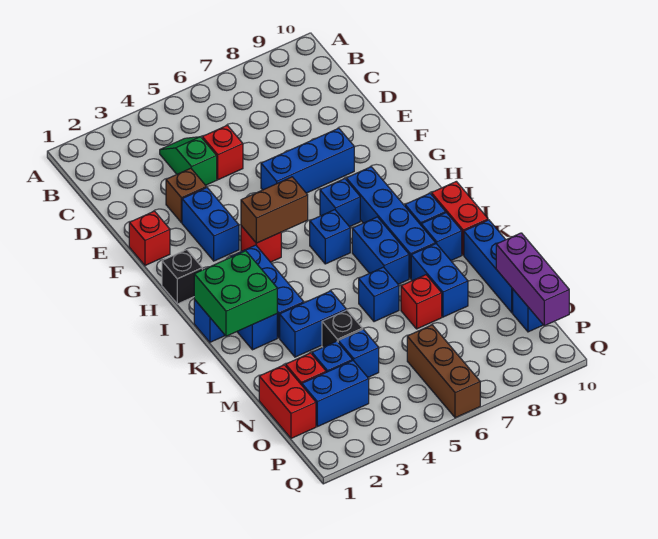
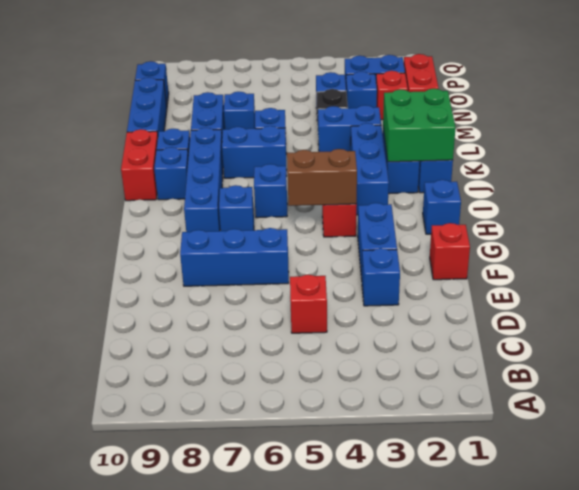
green 1x2 slope [160,137,217,185] -> none
brown 1x1 brick [166,168,206,223] -> blue 1x1 brick [362,248,400,306]
black 1x1 brick [162,250,202,304] -> blue 1x1 brick [423,180,461,234]
blue 1x2 brick [352,217,409,284] -> blue 1x2 brick turned to [222,126,287,178]
red 1x1 brick [401,275,442,329] -> blue 1x1 brick [224,92,255,129]
purple 1x3 brick [496,233,569,326] -> none
brown 1x3 brick [407,325,480,418] -> none

